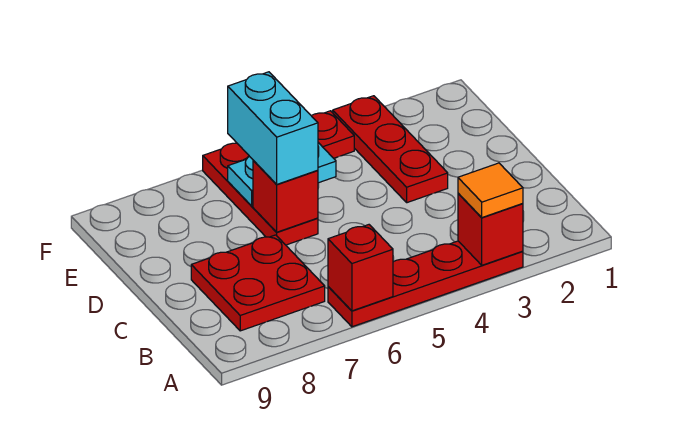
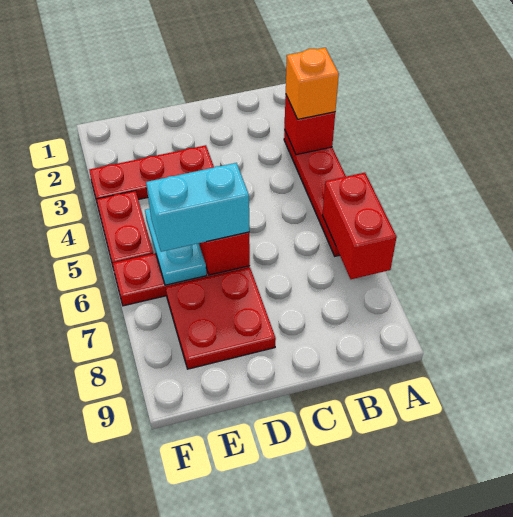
orange 1x1 tile [458,163,523,217] -> orange 1x1 brick [286,48,339,119]
red 1x1 brick [328,225,393,311] -> red 1x2 brick [322,173,397,279]
red 2x2 plate [191,235,325,331] -> red 2x2 plate moved to [166,268,276,369]

